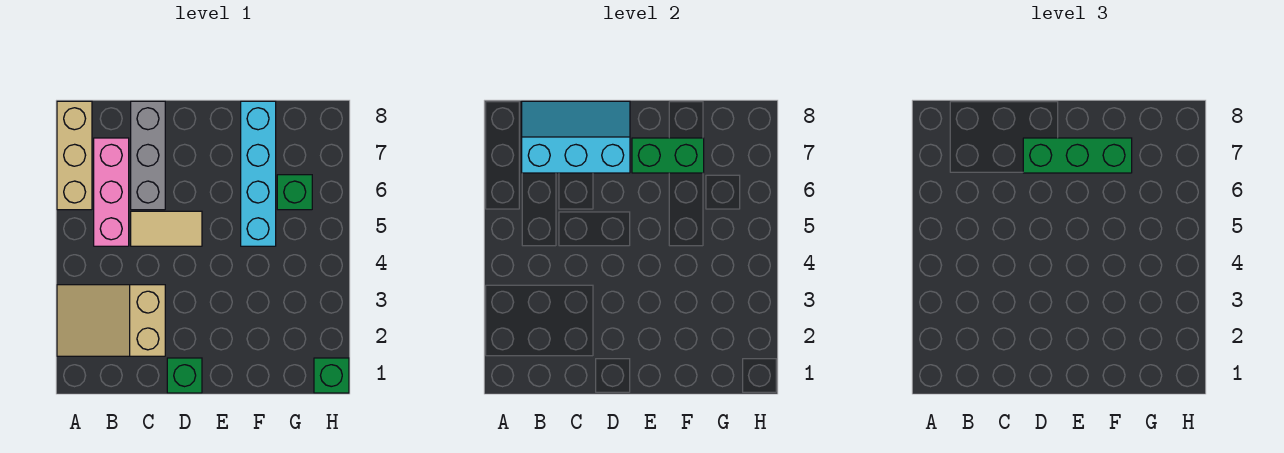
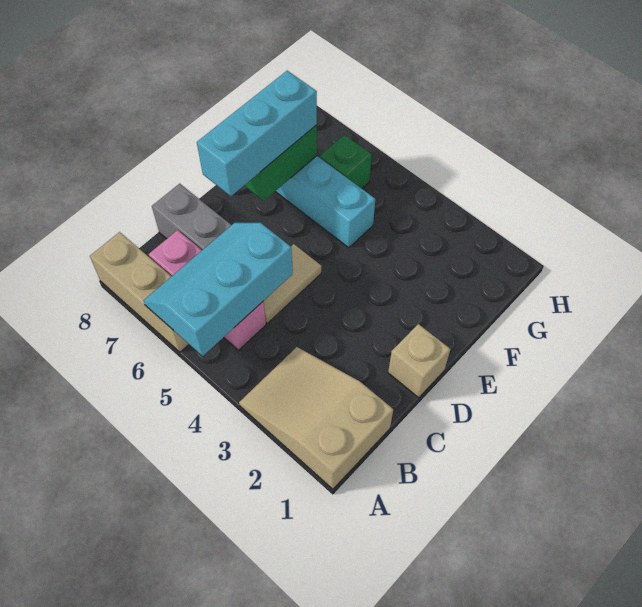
tan 2x3 slope [57,285,165,356] -> tan 2x3 slope turned to [239,347,393,489]
cyan 2x3 slope [522,101,630,173] -> cyan 2x3 slope moved to [144,223,293,356]
green 1x1 brick [167,358,202,393] -> tan 1x1 brick [388,324,450,398]
green 1x3 brick [1023,138,1132,173] -> cyan 1x3 brick [197,71,317,196]
green 1x1 brick [314,358,349,393] -> none

